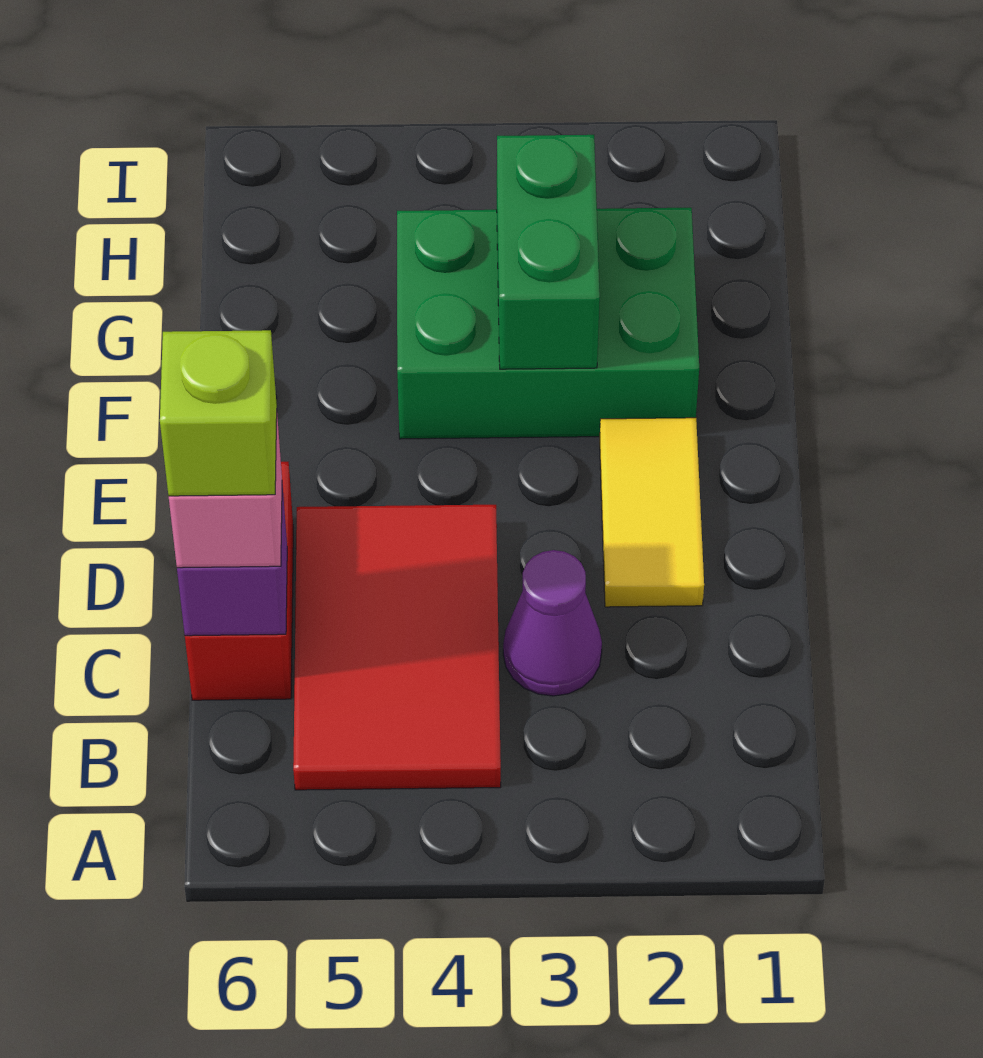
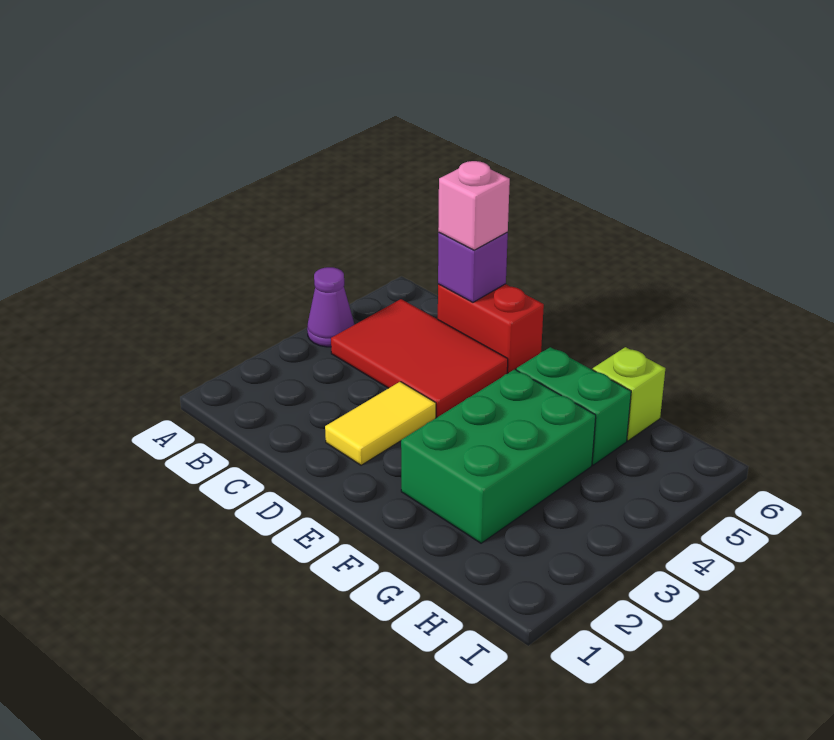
purple 1x1 cone [503,550,602,696] -> purple 1x1 cone moved to [307,267,354,347]
lime 1x1 brick [160,330,277,496] -> lime 1x1 brick moved to [593,347,665,441]
yellow 1x2 tile [600,418,704,607] -> yellow 1x2 tile turned to [325,382,436,465]
green 1x2 brick [497,135,600,369] -> green 1x2 brick moved to [516,347,631,465]

